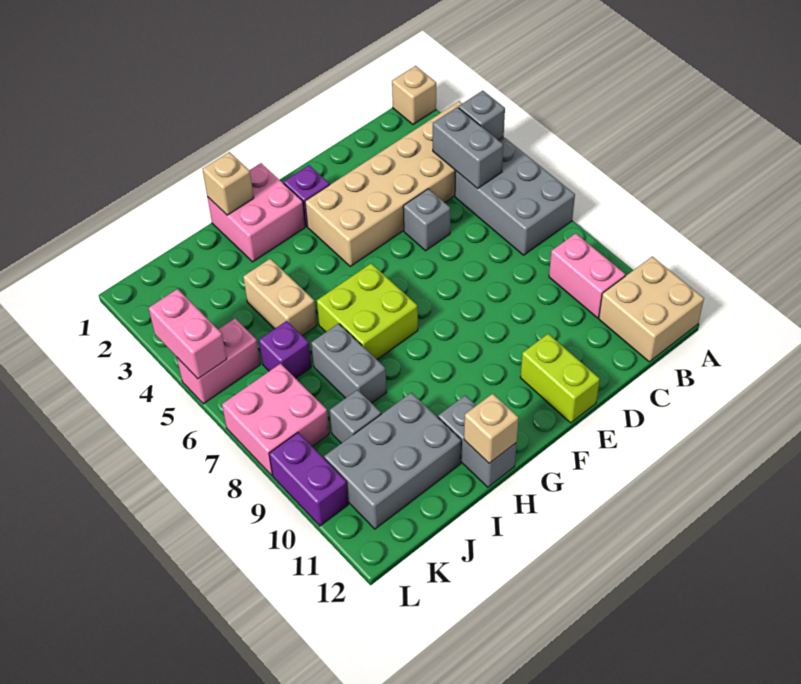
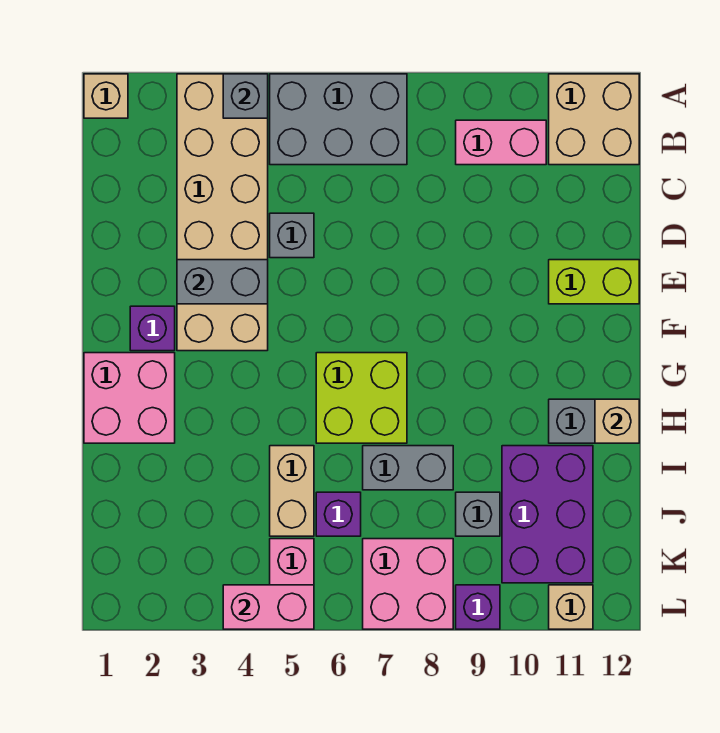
grey 1x2 brick [433,107,503,189] -> grey 1x2 brick moved to [177,260,268,304]
tan 1x1 brick [203,152,254,215] -> tan 1x1 brick moved to [549,585,593,629]
tan 1x2 brick [243,259,317,336] -> tan 1x2 brick turned to [270,446,314,536]
grey 2x3 brick [324,392,461,529] -> purple 2x3 brick [502,446,593,583]
purple 1x2 brick [269,433,348,526] -> purple 1x1 brick [456,585,500,629]

